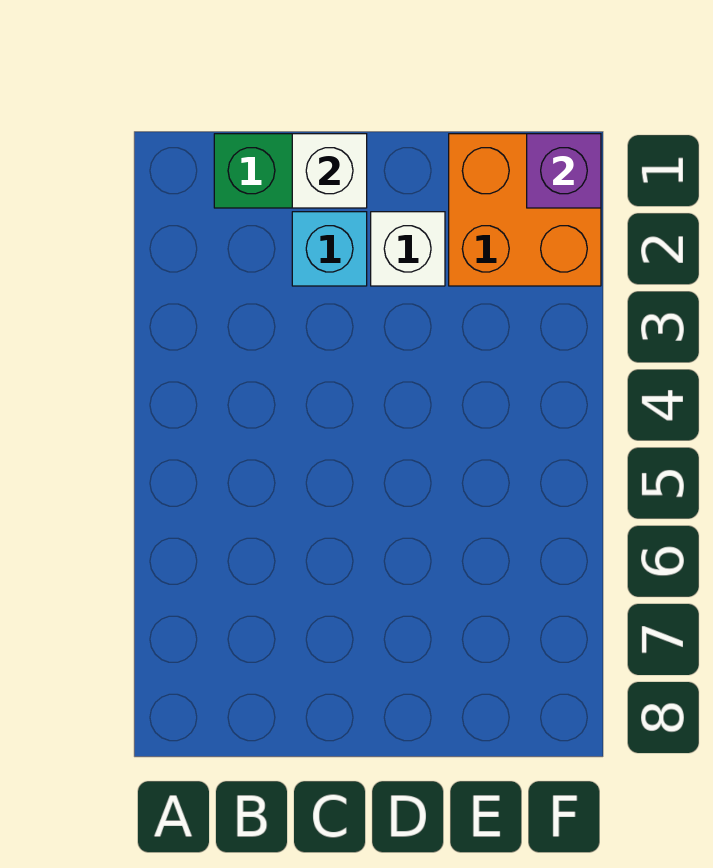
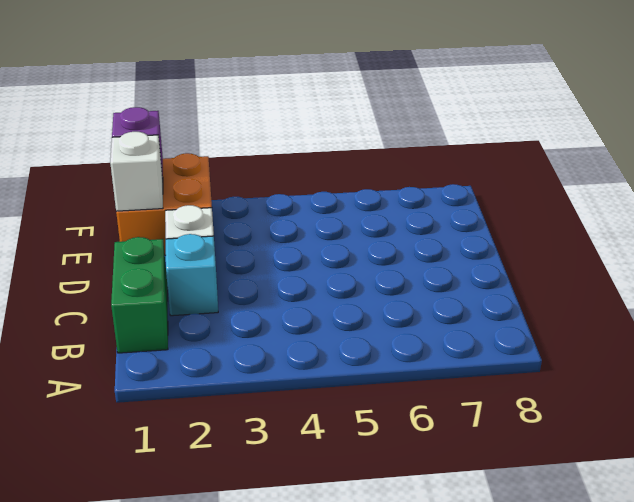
white 1x1 brick [292,134,367,208] -> white 1x1 brick moved to [110,132,163,212]

